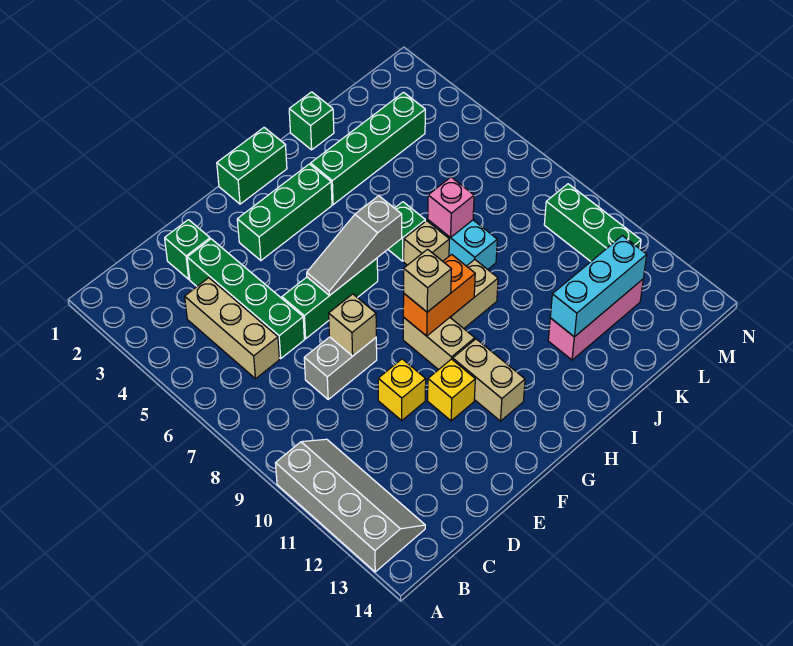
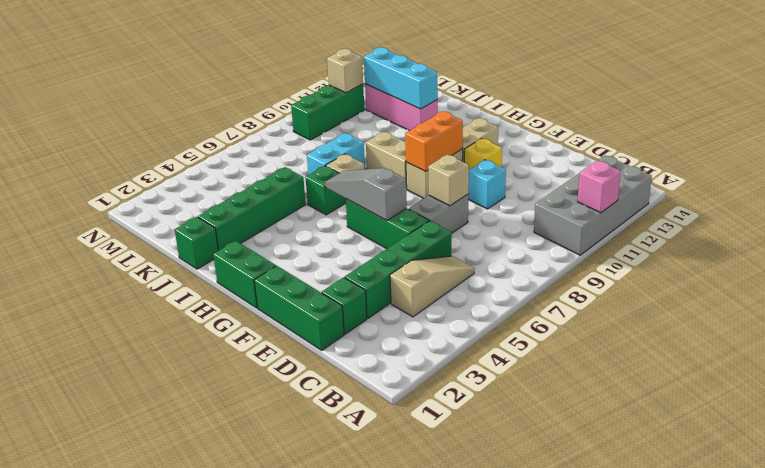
grey 2x4 slope [276,439,425,572] -> grey 2x4 brick [534,155,652,255]
tan 1x3 brick [185,278,280,379] -> tan 1x3 slope [390,256,475,317]
grey 1x2 brick [304,337,377,399] -> grey 1x2 brick turned to [409,195,468,233]
yellow 1x1 brick [378,359,426,420] -> cyan 1x1 brick [468,160,506,209]
green 1x3 brick [237,164,332,261] -> green 1x3 brick moved to [254,266,344,350]
grey 1x3 slope [307,196,402,295] -> grey 1x3 slope turned to [325,168,407,221]
orange 1x2 brick [403,254,475,336] -> orange 1x2 brick turned to [405,111,463,171]
tan 1x1 brick [404,249,451,312] -> tan 1x1 brick moved to [327,49,363,93]
green 1x4 brick [311,92,425,205] -> green 1x4 brick turned to [198,167,306,251]
pink 1x1 brick [428,177,474,238] -> pink 1x1 brick moved to [578,161,621,213]

